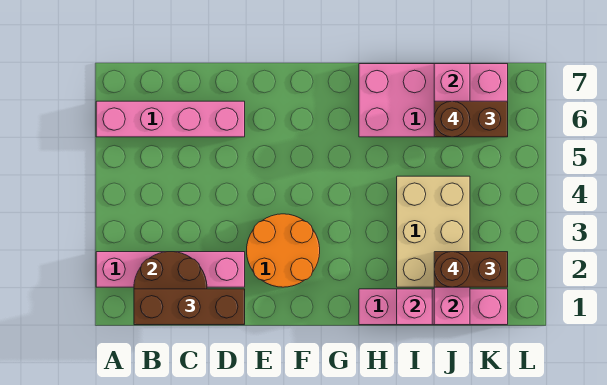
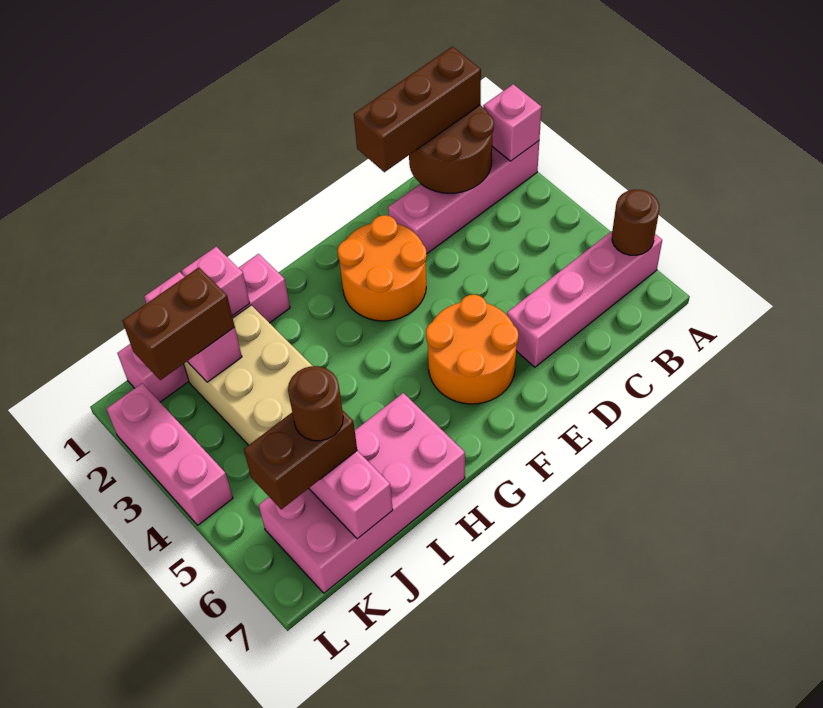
none -> pink 1x1 brick [483,84,542,161]
none -> orange 2x2 round brick [426,295,518,404]
brown 1x1 round brick [434,252,470,287] -> brown 1x1 round brick moved to [612,189,659,255]
none -> pink 1x3 brick [106,383,233,525]

